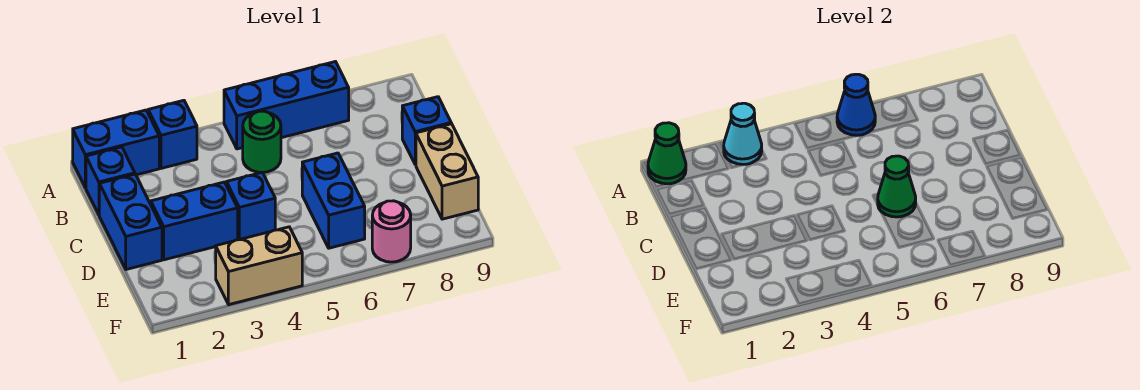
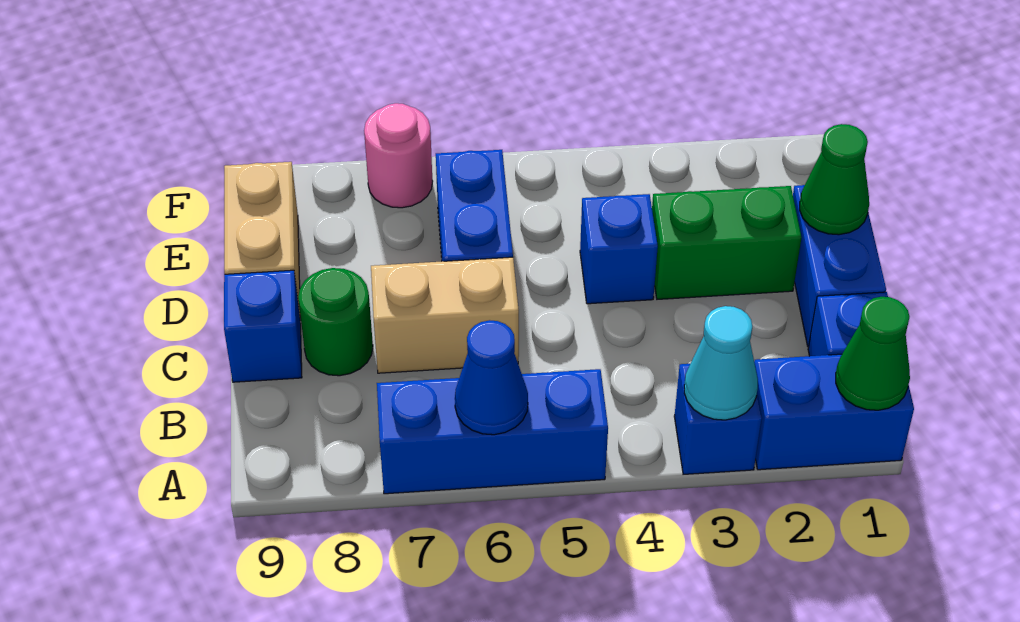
green 1x1 round brick [243,111,281,172] -> green 1x1 round brick moved to [298,268,373,376]
blue 1x2 brick [151,182,238,260] -> green 1x2 brick [652,186,802,299]
green 1x1 cone [878,156,916,217] -> green 1x1 cone moved to [800,124,869,235]
tan 1x2 brick [216,227,302,305] -> tan 1x2 brick moved to [371,257,519,373]

